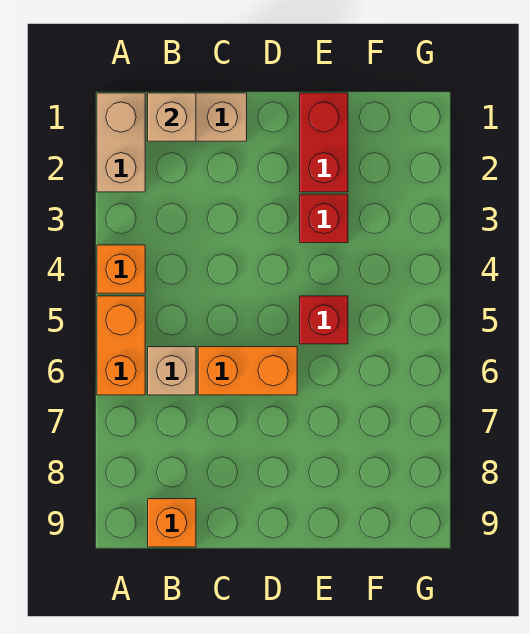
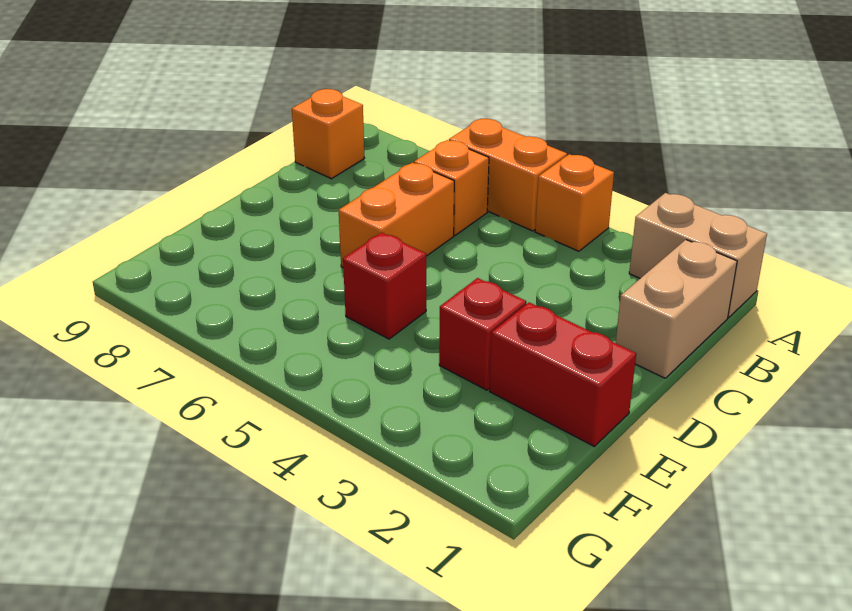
tan 1x1 brick [148,93,196,141] -> none
tan 1x1 brick [148,347,196,395] -> orange 1x1 brick [414,140,489,235]

